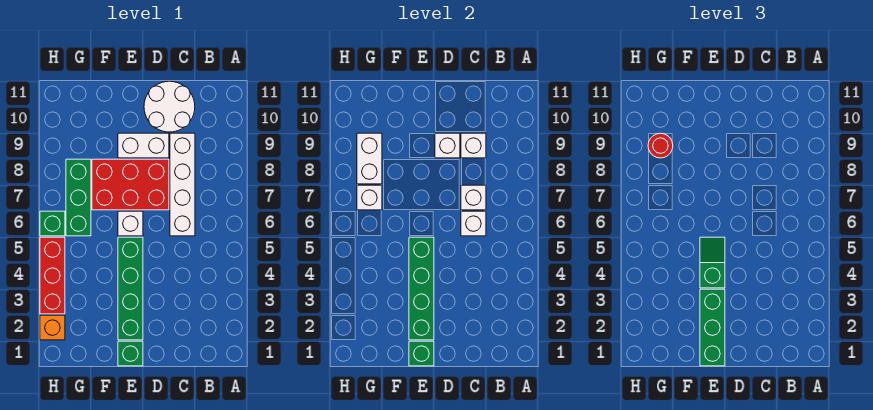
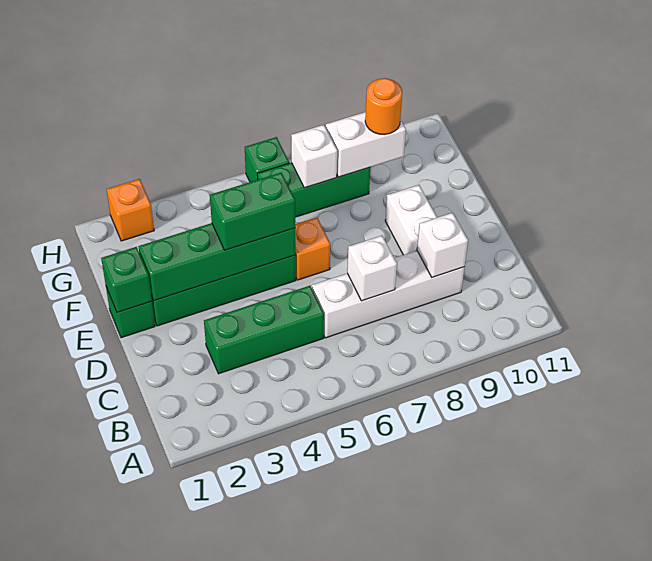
white 1x1 brick [461,211,486,236] -> none
white 2x2 round brick [144,81,195,132] -> none
red 2x3 brick [92,159,169,210] -> none
white 1x1 brick [435,133,460,158] -> none
green 1x3 brick [700,289,725,366] -> green 1x3 brick moved to [204,286,324,374]
green 1x2 slope [700,237,725,288] -> green 1x2 brick [210,173,295,250]
white 1x1 brick [118,211,143,236] -> orange 1x1 brick [295,217,330,280]
red 1x1 round brick [648,133,673,158] -> orange 1x1 round brick [365,78,402,135]
red 1x3 brick [40,237,65,314] -> none

